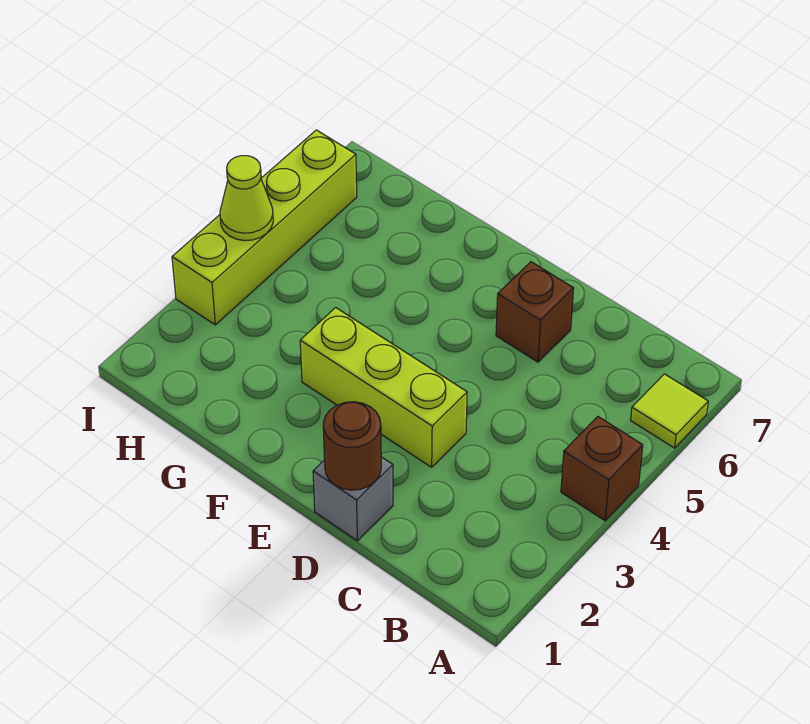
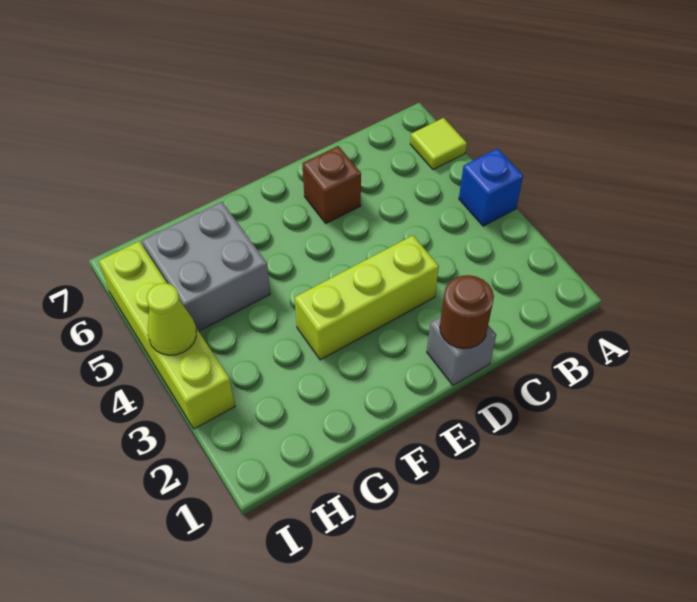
brown 1x1 brick [561,417,643,521] -> blue 1x1 brick [459,148,523,226]
none -> grey 2x2 brick [142,202,270,331]

